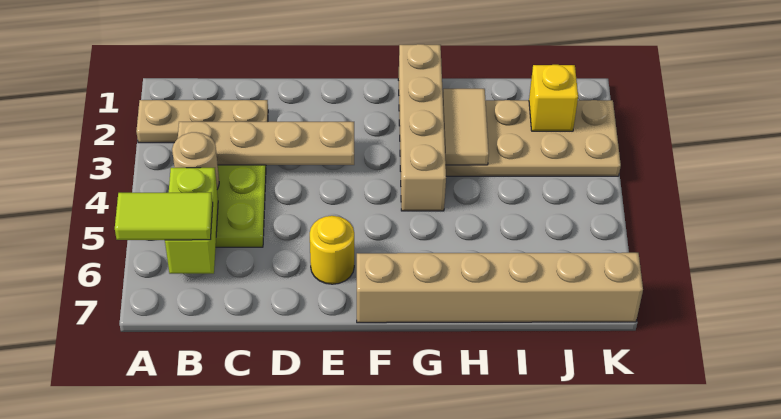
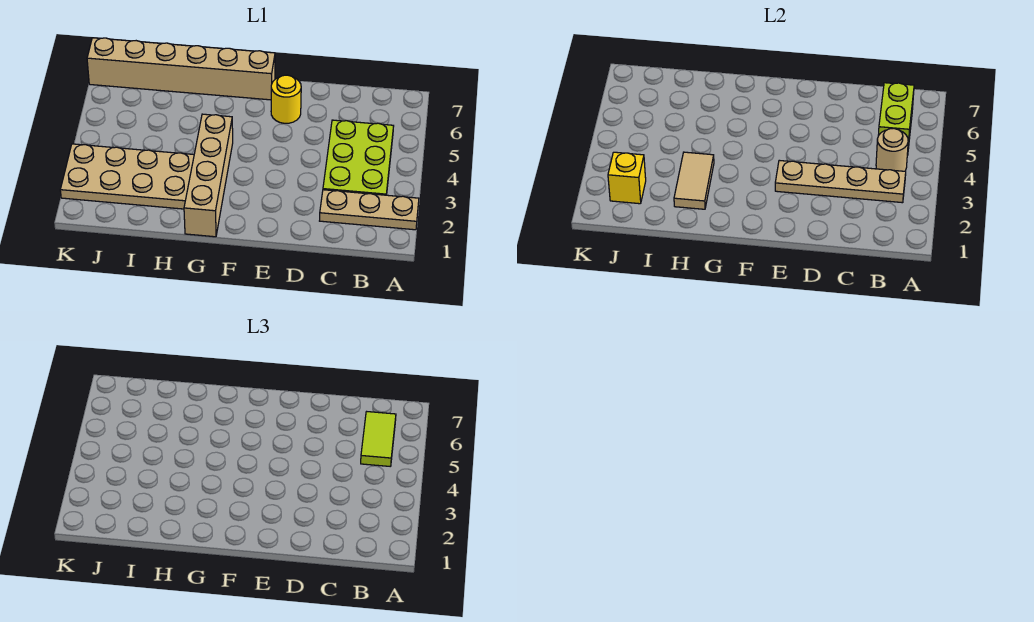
lime 1x2 tile [115,192,213,240] -> lime 1x2 tile turned to [361,412,396,466]

